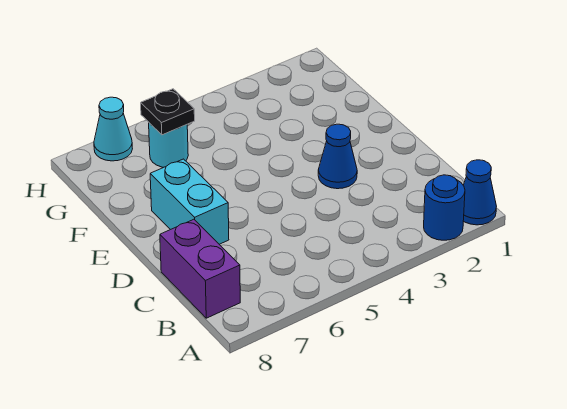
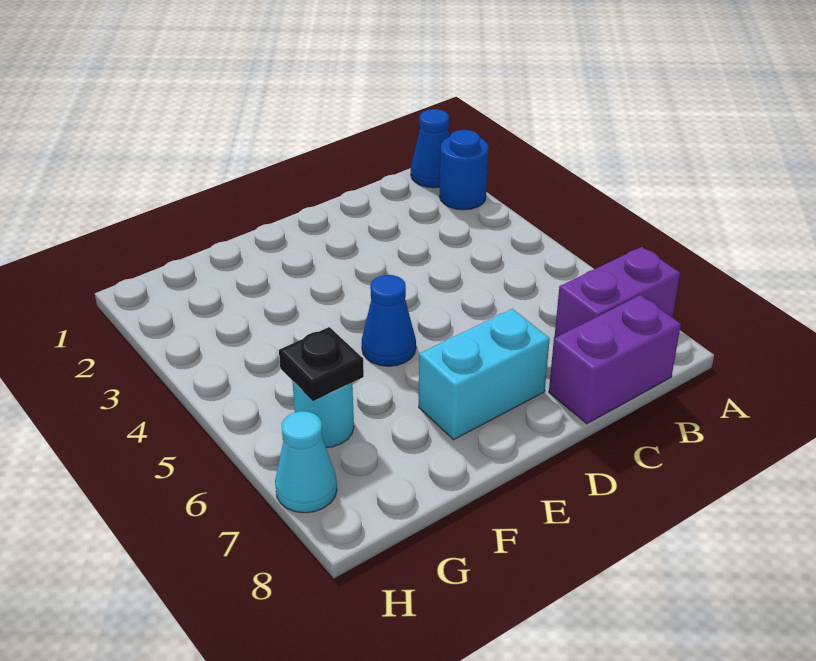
none -> purple 1x2 brick [554,247,680,338]
blue 1x1 cone [318,124,357,189] -> blue 1x1 cone moved to [362,275,416,366]

